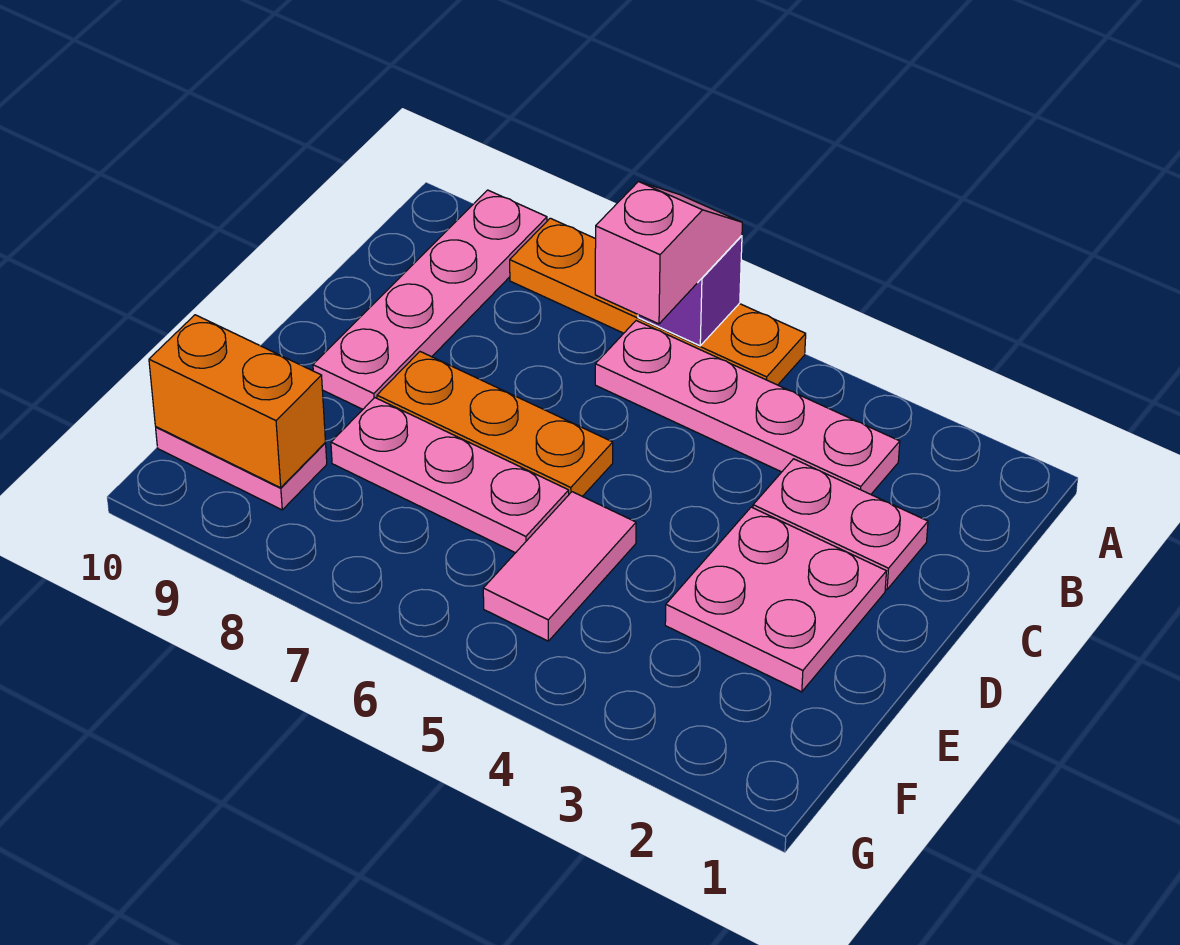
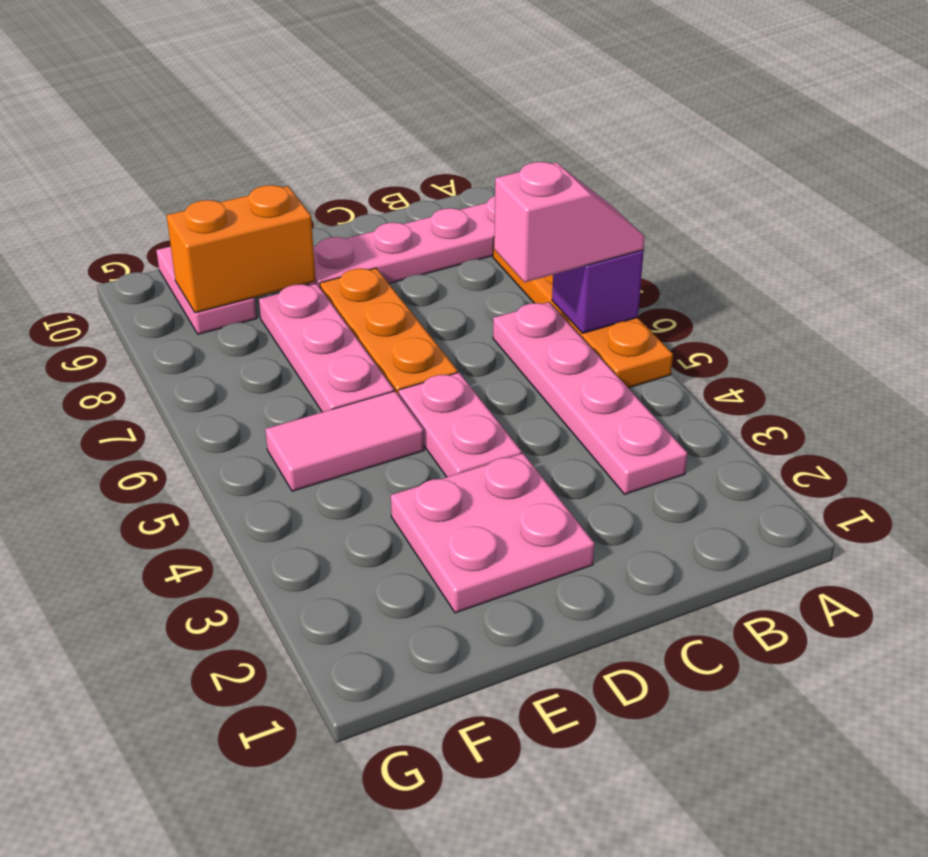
pink 1x2 plate [753,459,928,590] -> pink 1x2 plate moved to [399,372,522,477]
orange 1x2 brick [149,315,325,488] -> orange 1x2 brick turned to [167,185,316,313]

